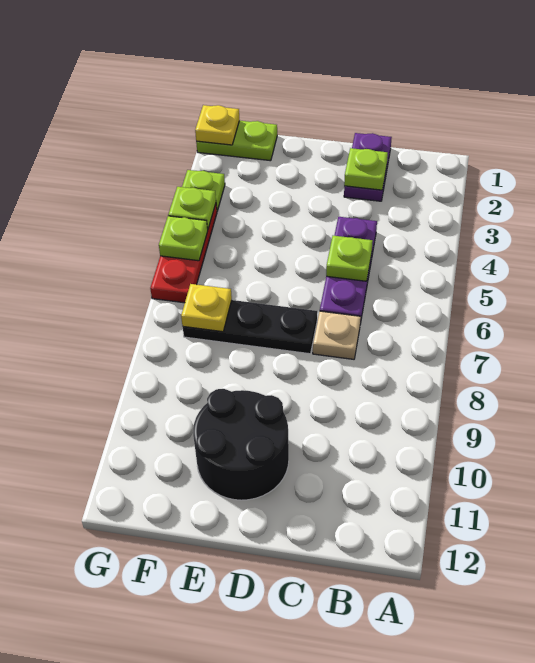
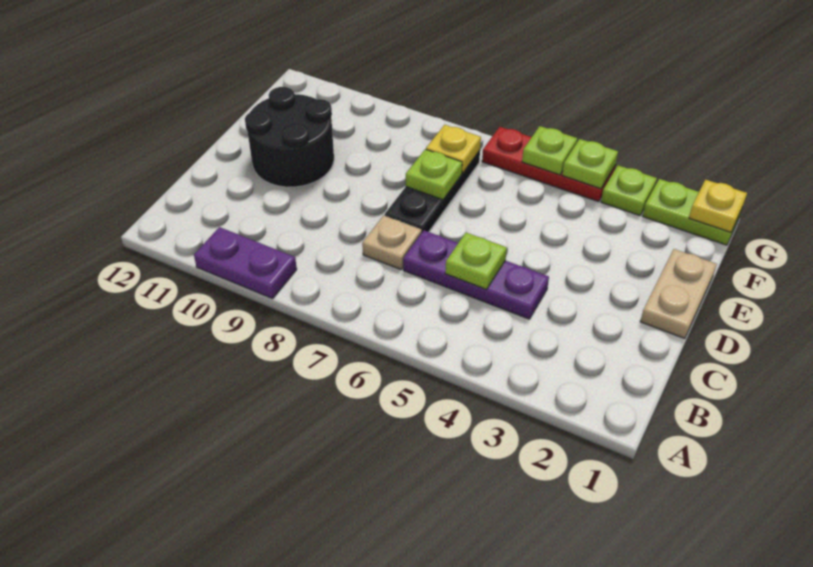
purple 1x2 plate [344,133,392,201] -> purple 1x2 plate moved to [194,227,297,299]
lime 1x1 plate [344,148,388,190] -> lime 1x1 plate moved to [406,149,462,200]
none -> tan 1x2 plate [640,249,717,339]
lime 1x2 plate [196,121,277,161] -> lime 1x2 plate turned to [643,179,742,245]

